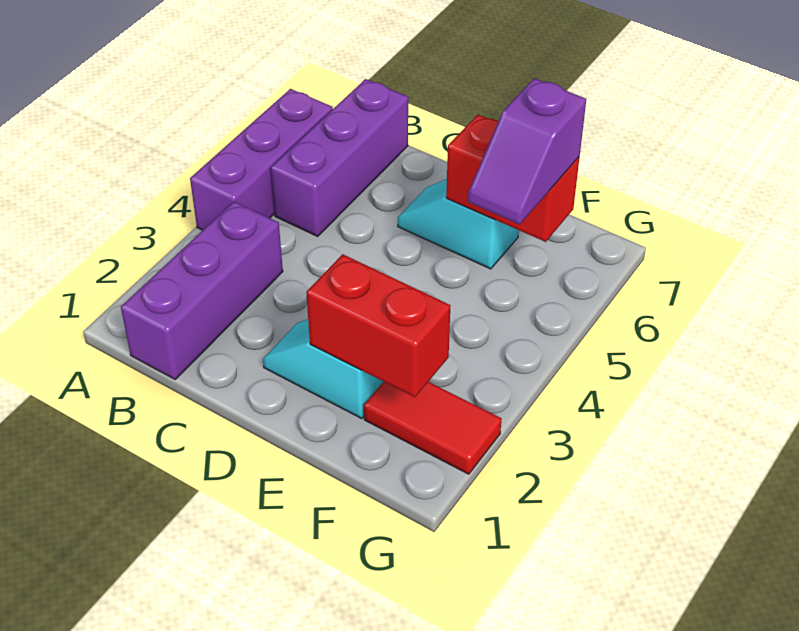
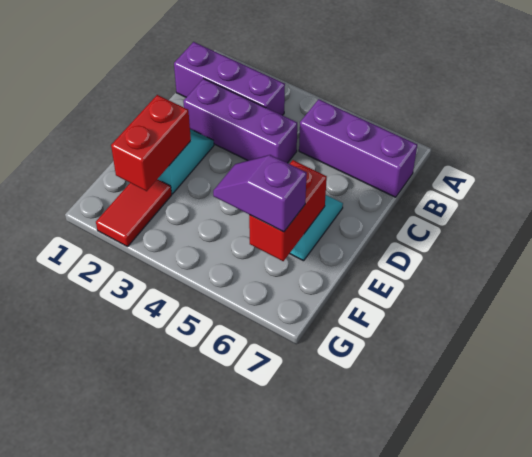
purple 1x3 brick [190,89,333,230] -> purple 1x3 brick moved to [183,79,297,163]

